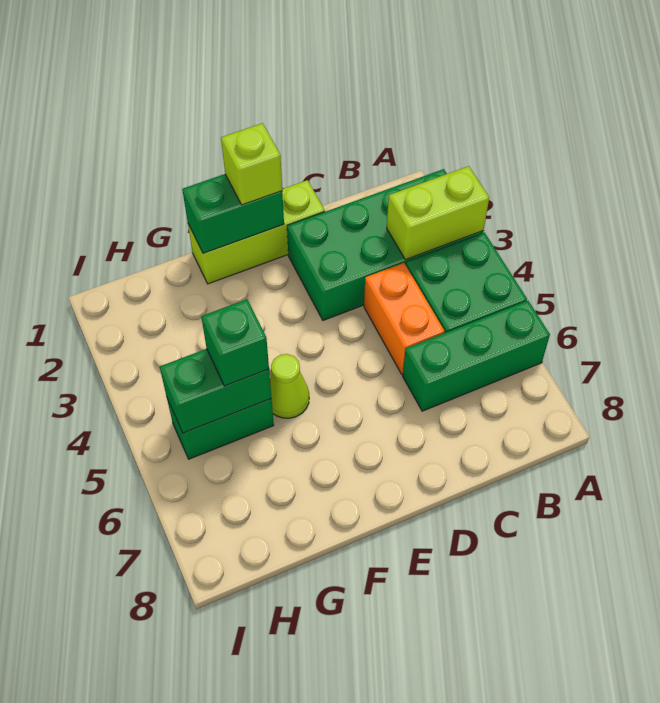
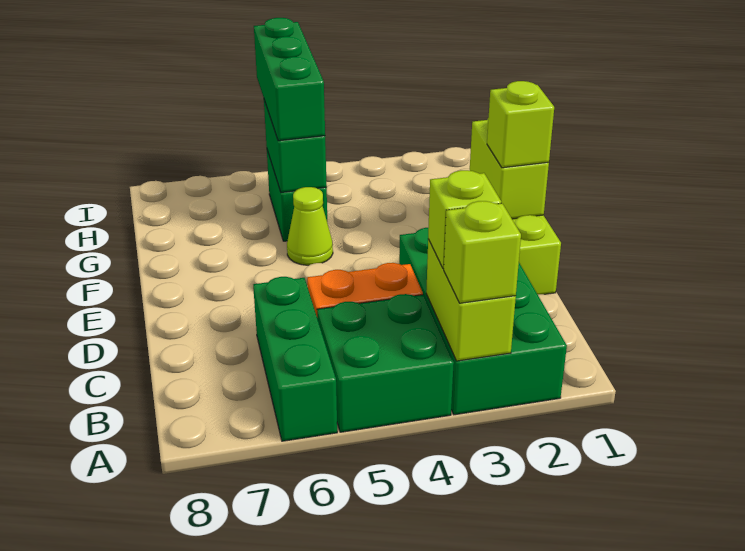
none -> lime 1x1 brick [444,201,521,303]
none -> lime 1x1 brick [428,170,501,269]
green 1x2 brick [182,174,284,253] -> lime 1x2 brick [470,120,549,219]
green 1x1 brick [201,299,269,386] -> green 1x3 brick [254,18,325,141]

